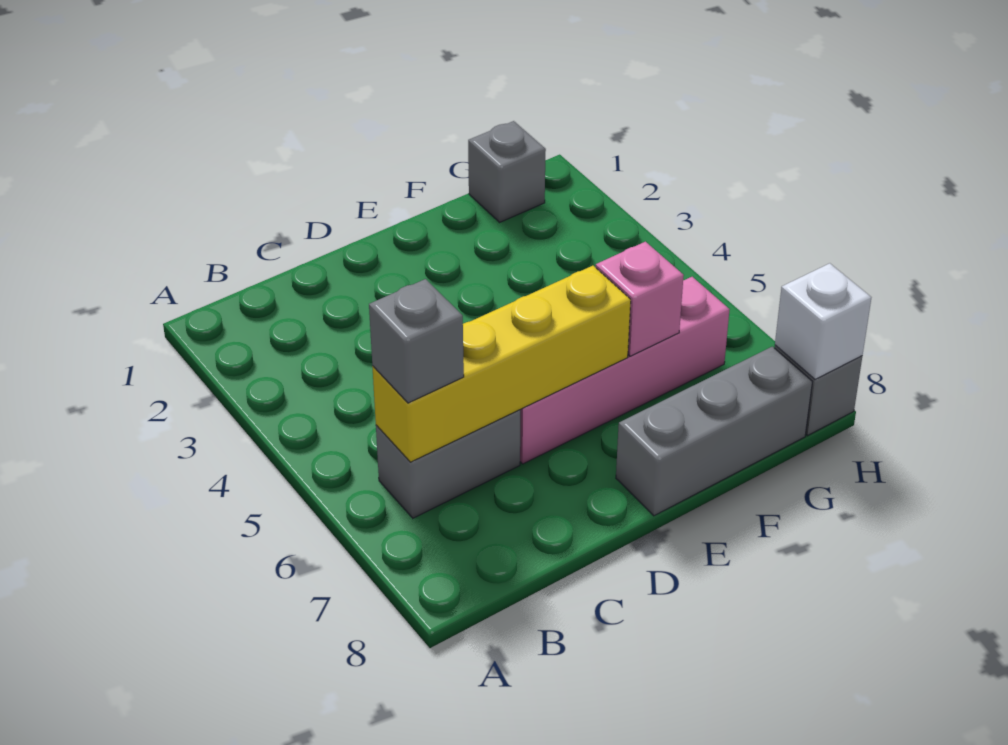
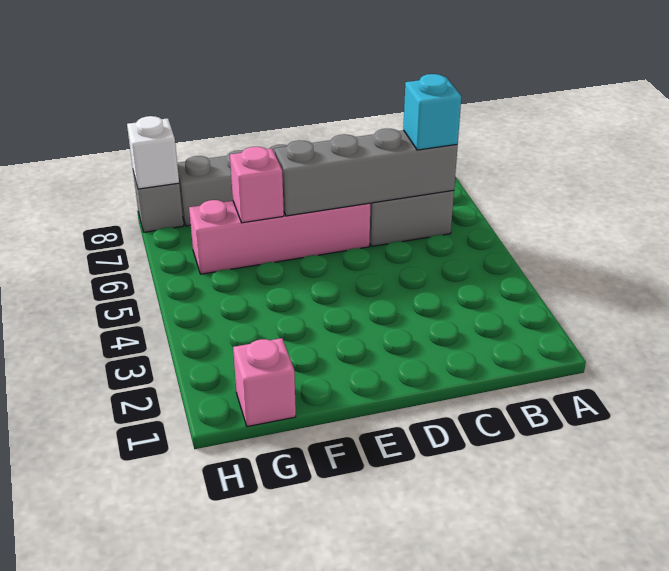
yellow 1x4 brick [372,266,631,462] -> grey 1x4 brick [274,128,458,216]
grey 1x1 brick [369,279,464,403] -> cyan 1x1 brick [403,74,461,150]
grey 1x1 brick [468,121,546,222] -> pink 1x1 brick [233,338,296,427]

